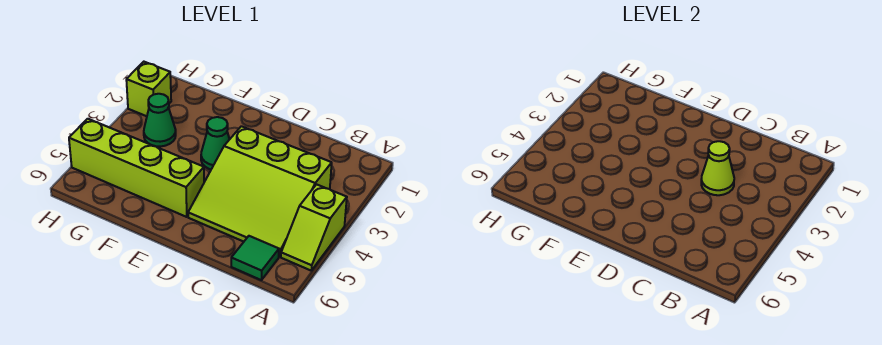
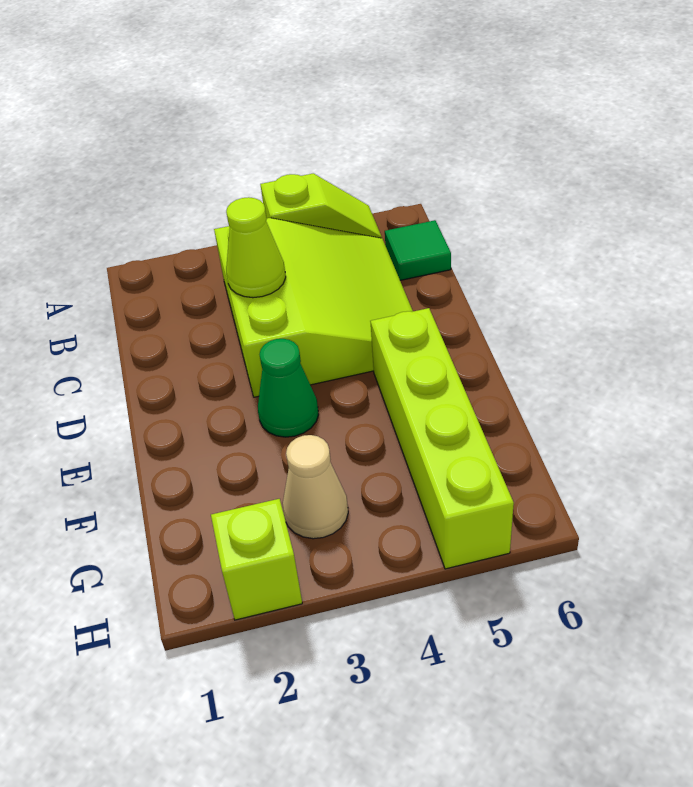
green 1x1 cone [144,94,176,146] -> tan 1x1 cone [283,435,348,539]

